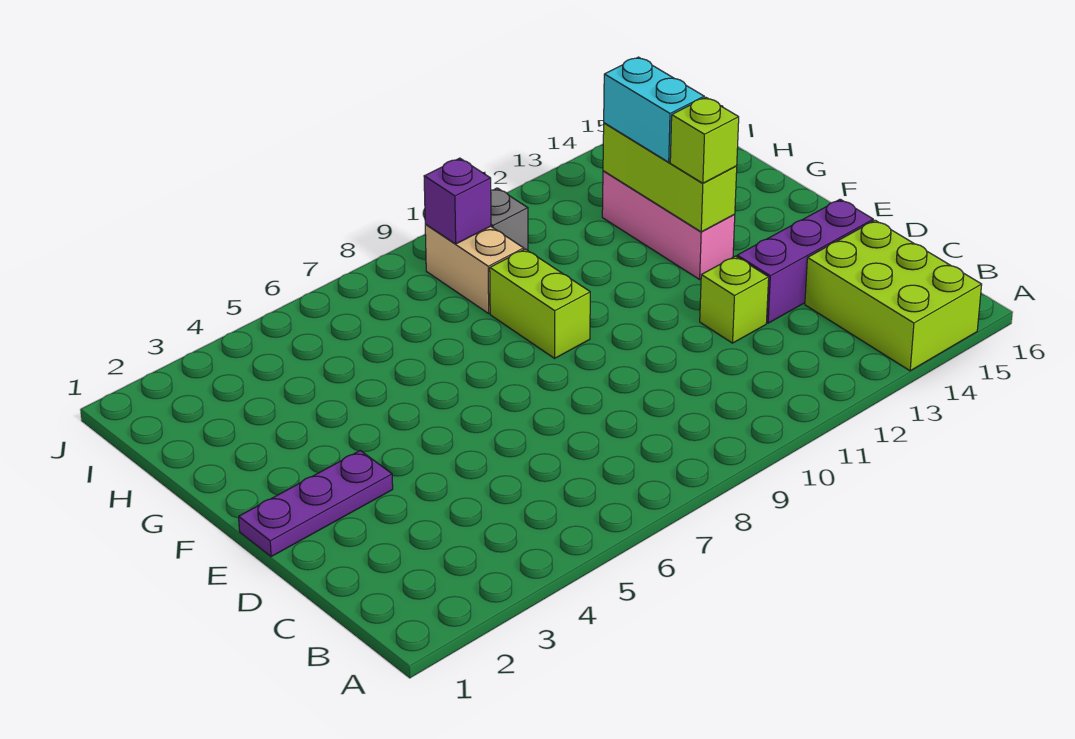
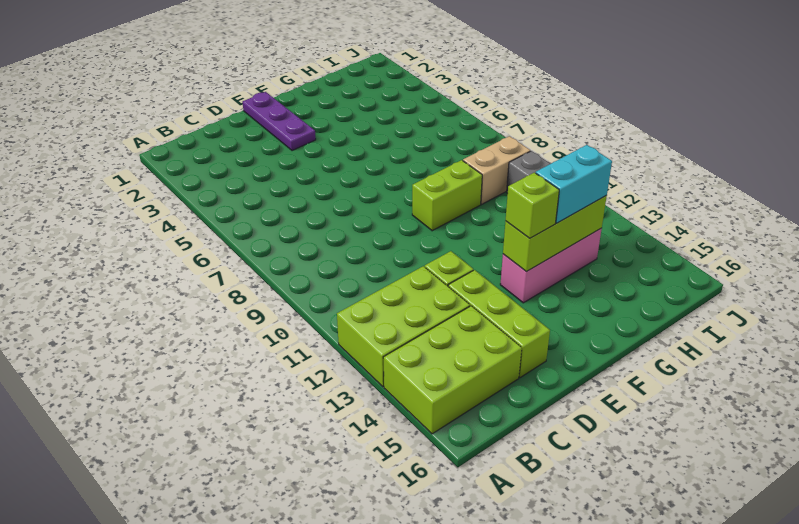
none -> lime 2x3 brick [337,266,470,387]
purple 1x3 brick [737,199,873,323] -> lime 1x3 brick [448,270,550,378]
purple 1x1 brick [424,158,491,244] -> none

